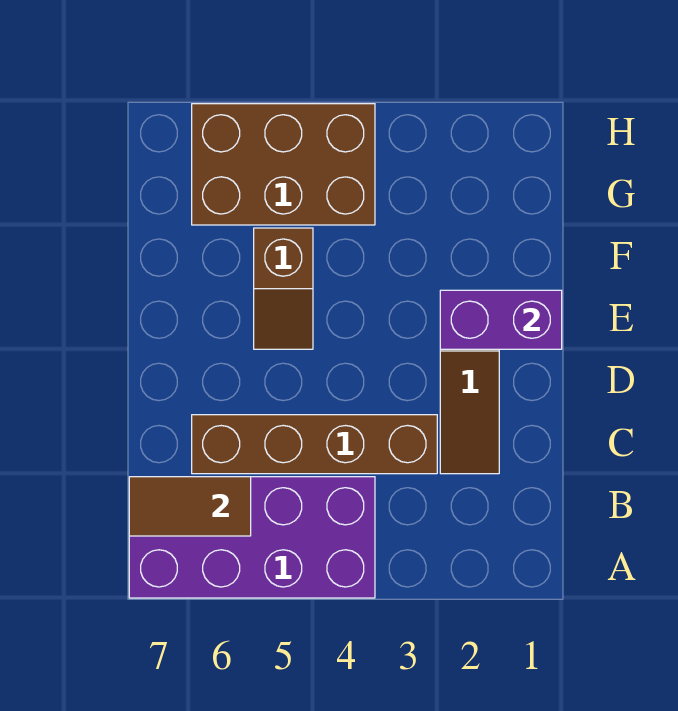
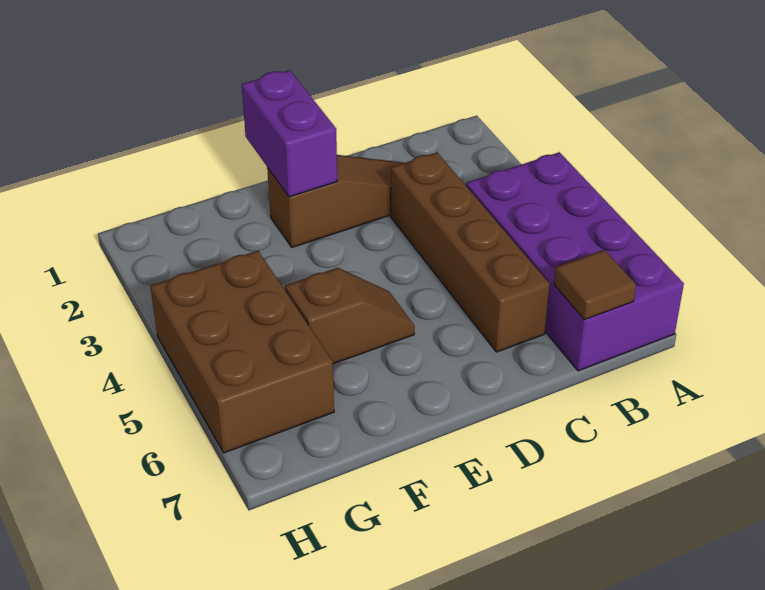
brown 1x2 tile [129,477,251,536] -> brown 1x1 tile [554,250,636,320]

